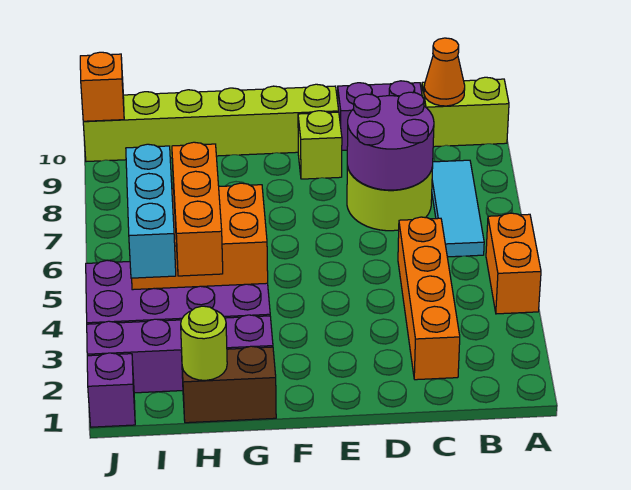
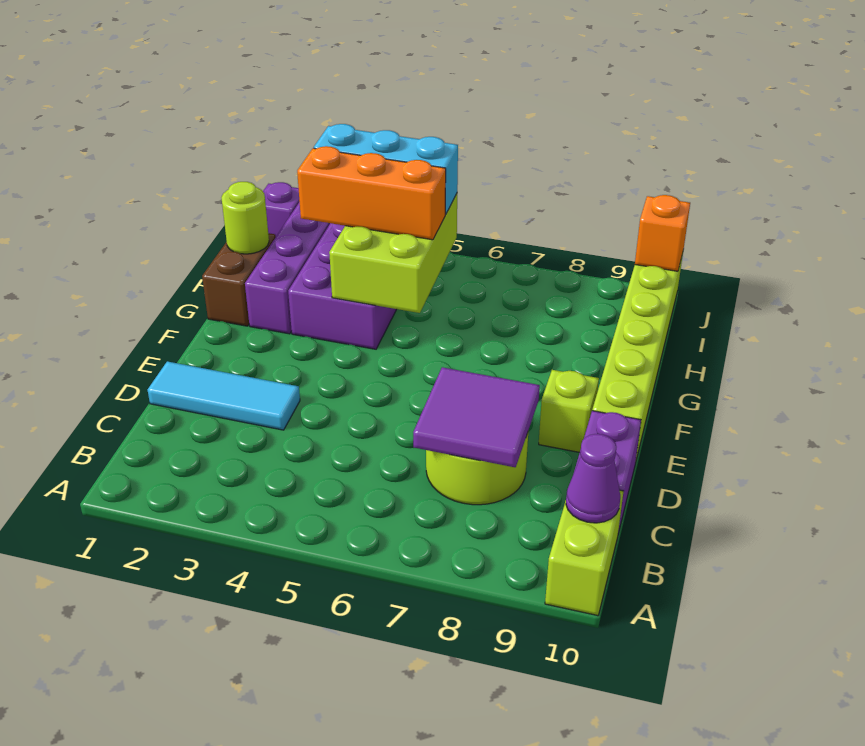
orange 1x2 brick [486,213,541,314] -> none
cyan 1x3 tile [432,160,484,257] -> cyan 1x3 tile moved to [148,361,300,430]
orange 1x1 cone [424,38,465,106] -> purple 1x1 cone [566,434,620,523]
orange 1x4 brick [398,217,460,380] -> none
purple 2x2 round brick [347,92,434,190] -> purple 2x2 tile [413,367,540,467]
orange 2x3 brick [132,183,268,290] -> lime 2x3 brick [329,194,457,313]

